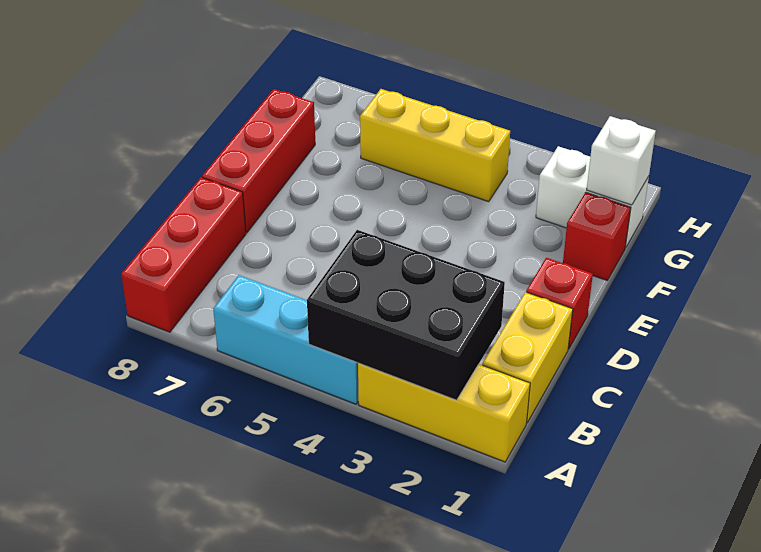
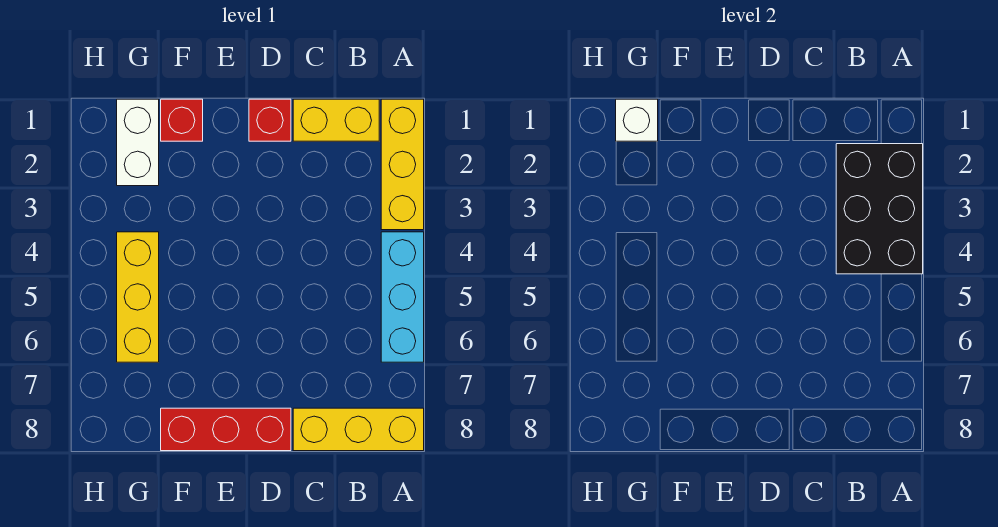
red 1x3 brick [121,177,246,332] -> yellow 1x3 brick [293,408,424,451]

